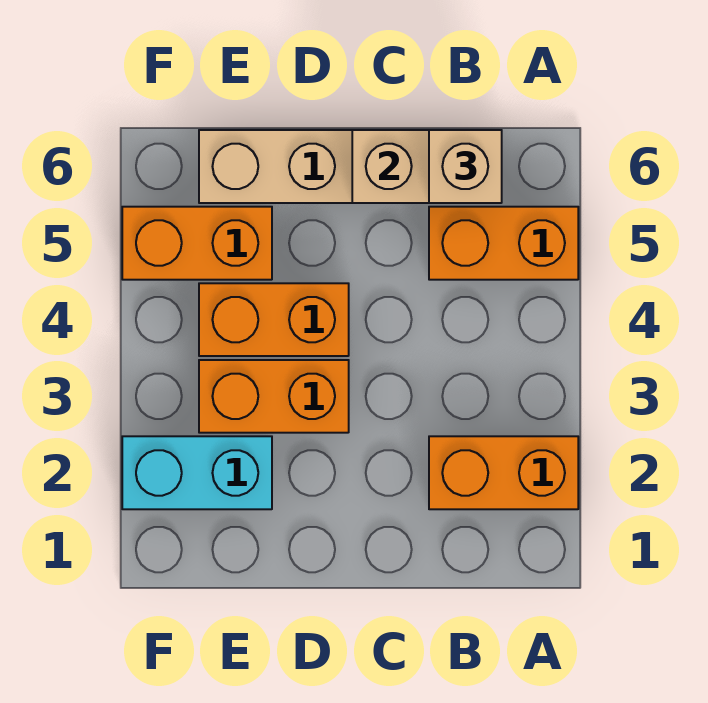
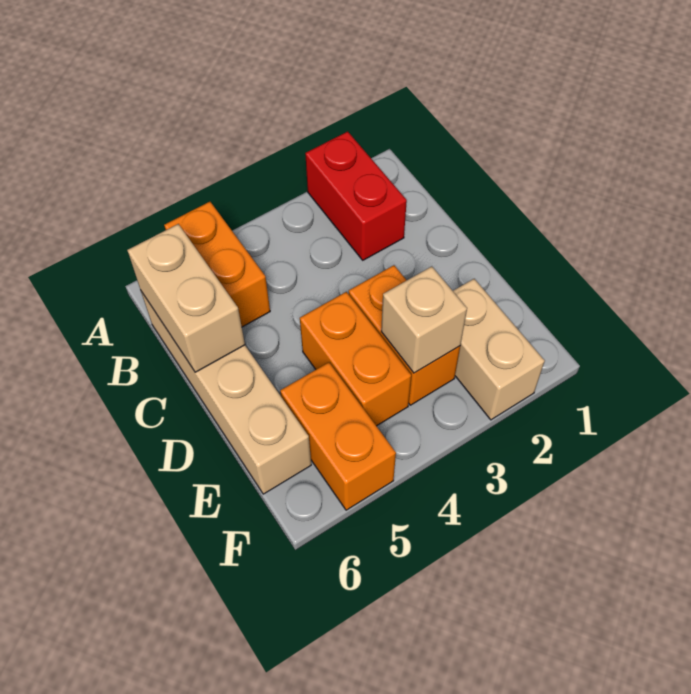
orange 1x2 brick [429,436,578,509] -> red 1x2 brick [305,131,407,260]
tan 1x1 brick [429,130,502,203] -> tan 1x1 brick moved to [381,266,467,373]
cyan 1x2 brick [122,436,272,509] -> tan 1x2 brick [453,279,545,420]

